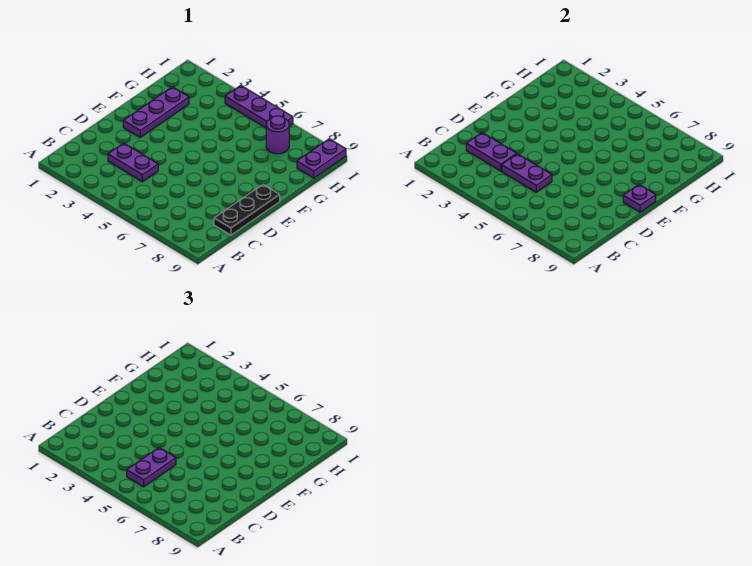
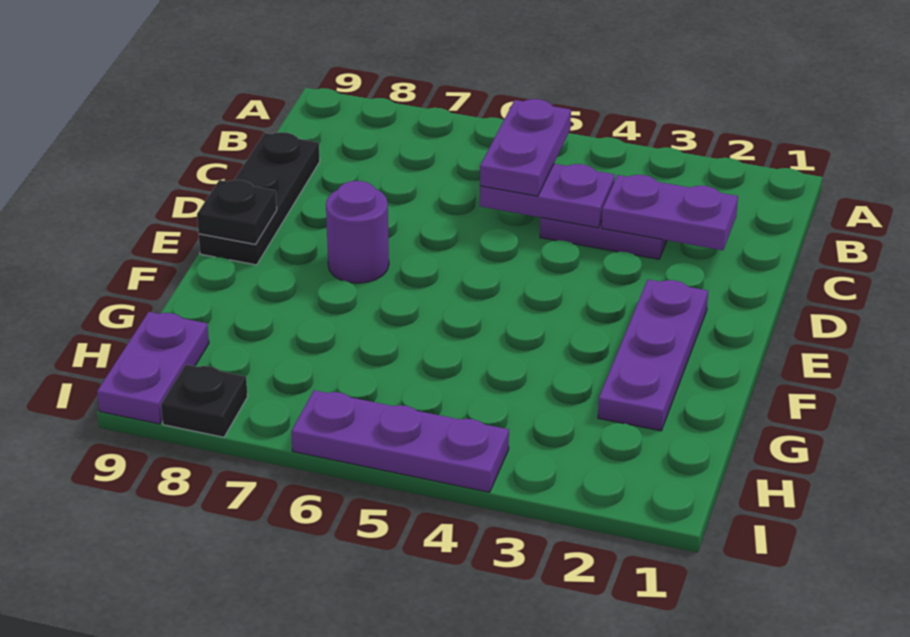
purple 1x1 plate [623,184,656,212] -> black 1x1 plate [197,180,277,244]
purple 1x1 round brick [266,116,289,154] -> purple 1x1 round brick moved to [326,181,389,283]
none -> black 1x1 plate [161,365,248,437]

